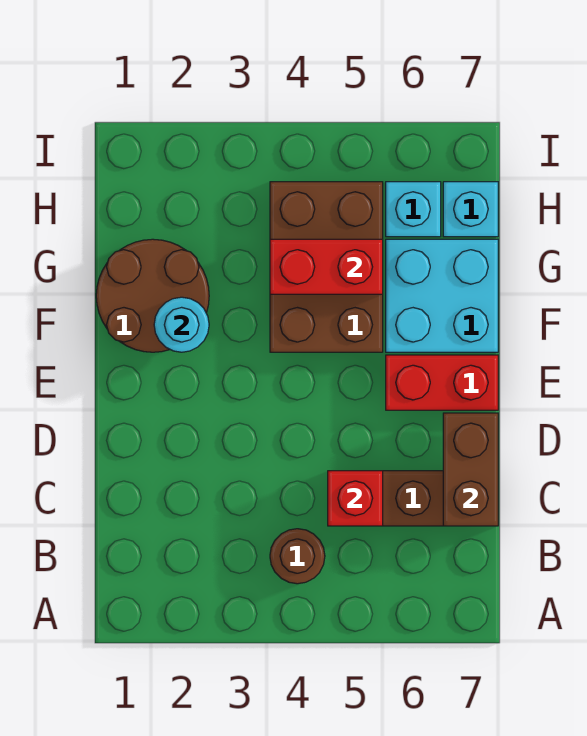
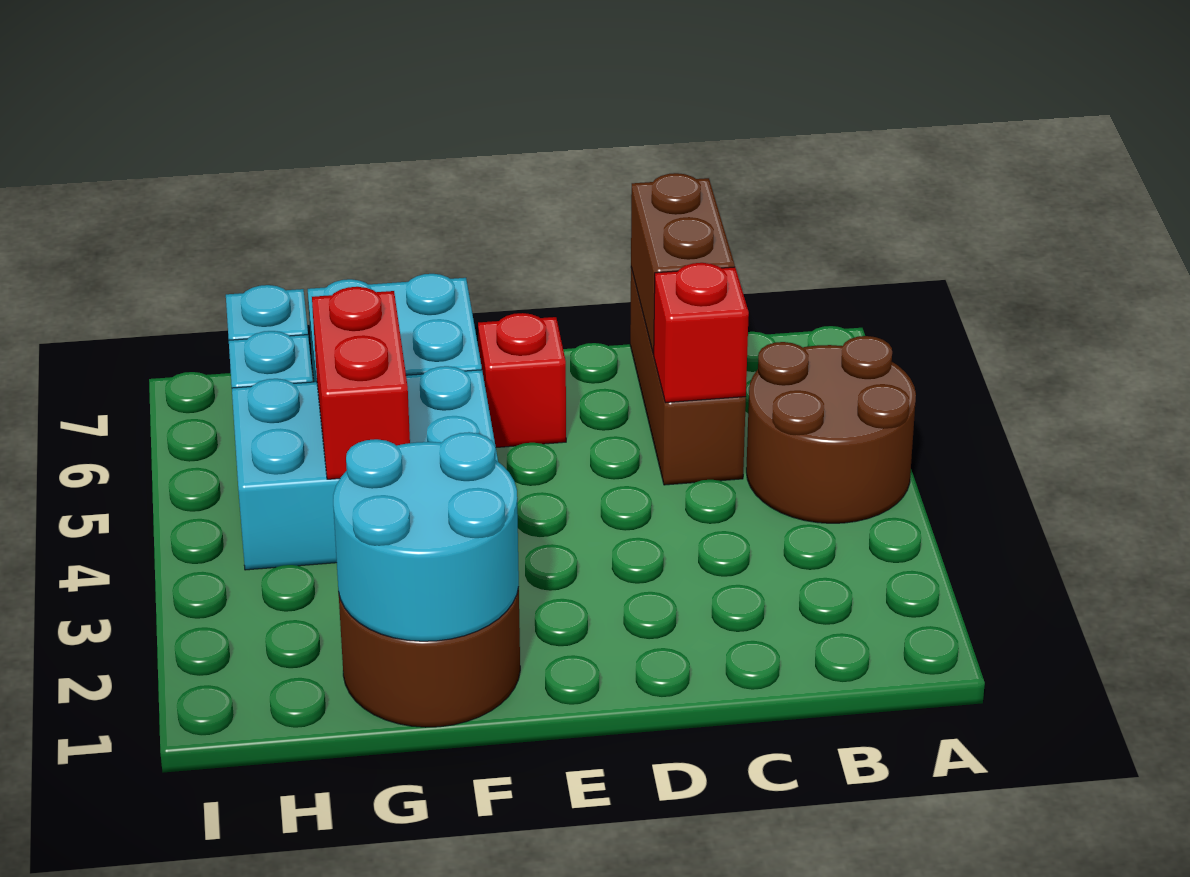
brown 1x1 round brick [270,529,325,584] -> brown 2x2 round brick [746,336,916,523]
brown 1x2 brick [443,413,498,526] -> brown 1x2 brick turned to [631,173,735,354]
red 1x2 brick [386,355,498,410] -> red 1x1 brick [478,313,566,447]
cyan 1x1 round brick [154,297,209,352] -> cyan 2x2 round brick [333,432,519,641]
brown 2x3 brick [270,182,383,352] -> cyan 2x3 brick [232,366,498,570]

